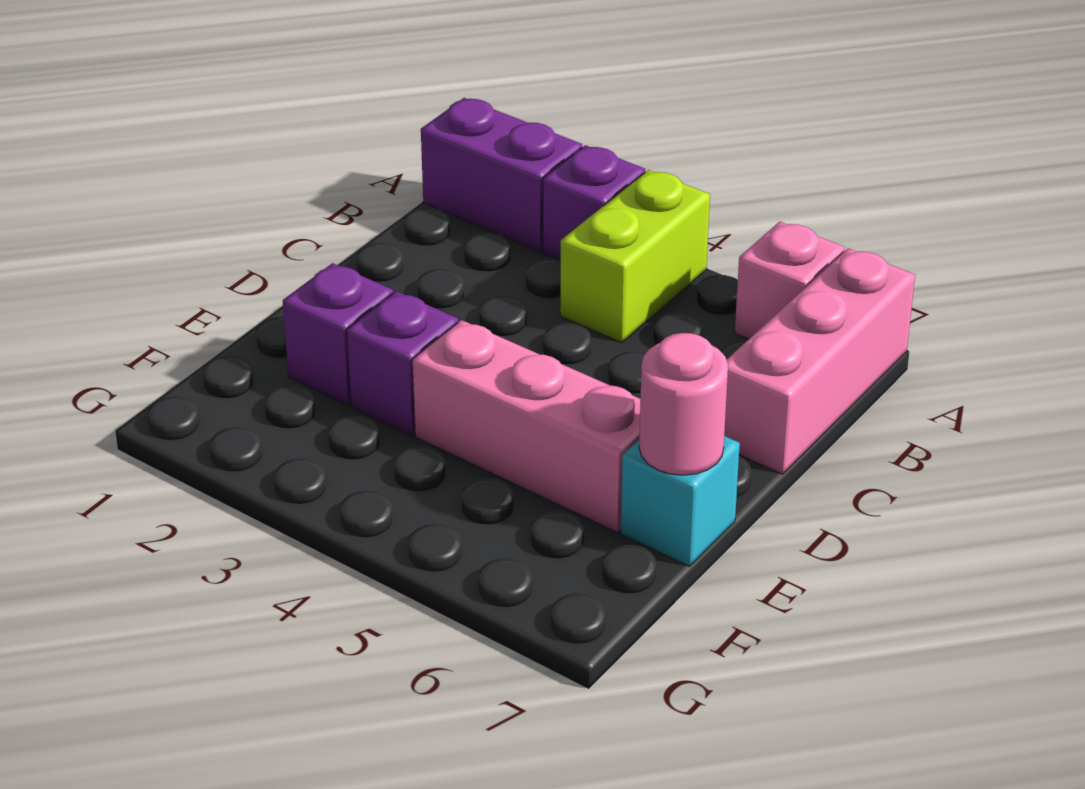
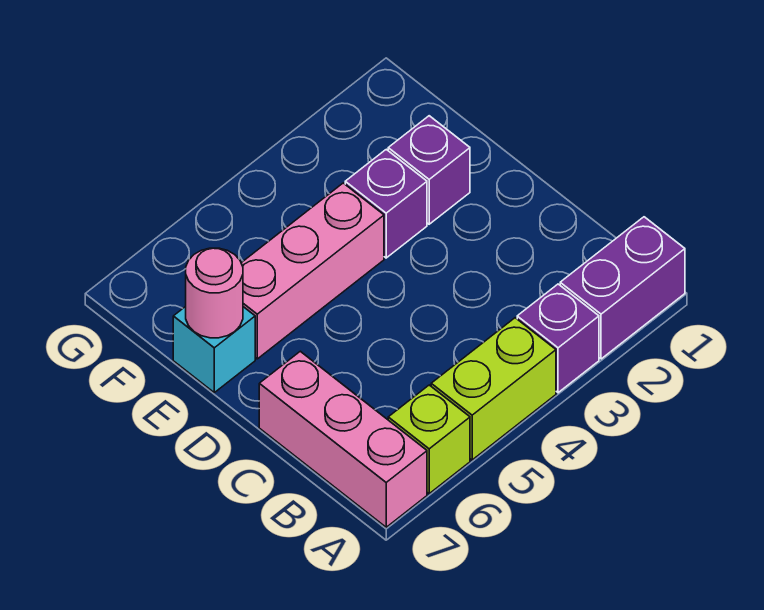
lime 1x2 brick [560,170,710,343] -> lime 1x2 brick turned to [431,318,556,460]
pink 1x1 brick [735,222,845,339] -> lime 1x1 brick [388,385,470,494]

